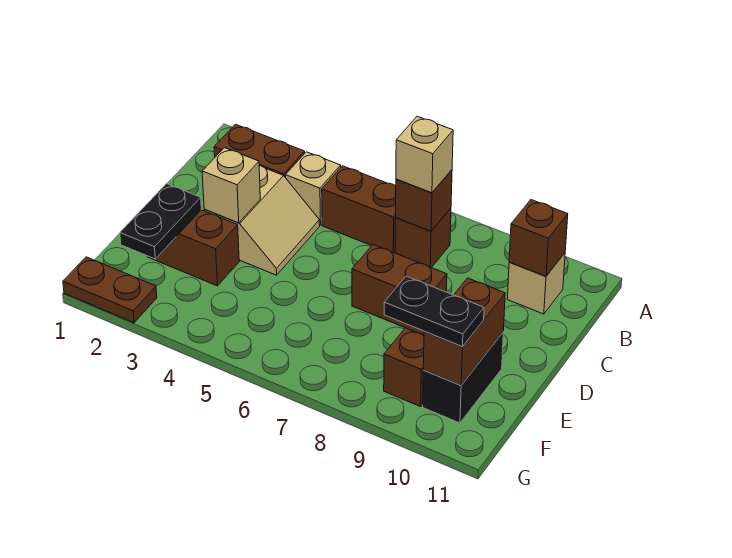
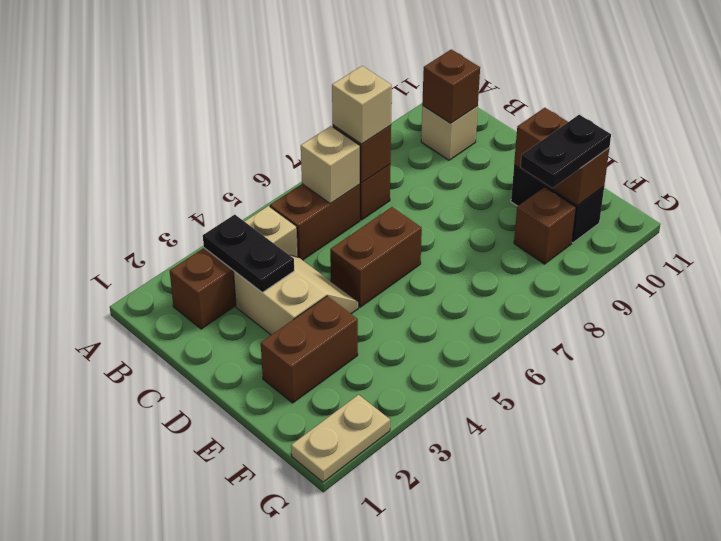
tan 1x1 brick [202,148,260,223] -> tan 1x1 brick moved to [301,126,360,204]
brown 1x2 brick [352,245,447,335] -> brown 1x2 brick moved to [330,207,422,307]
black 1x2 plate [120,184,201,259] -> black 1x2 plate moved to [203,215,294,292]
brown 1x2 plate [63,257,157,323] -> tan 1x2 plate [291,395,390,482]

